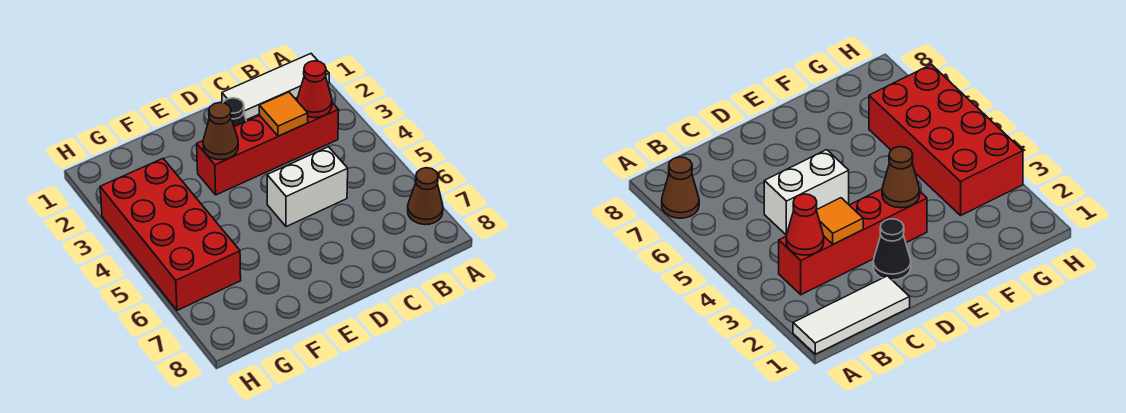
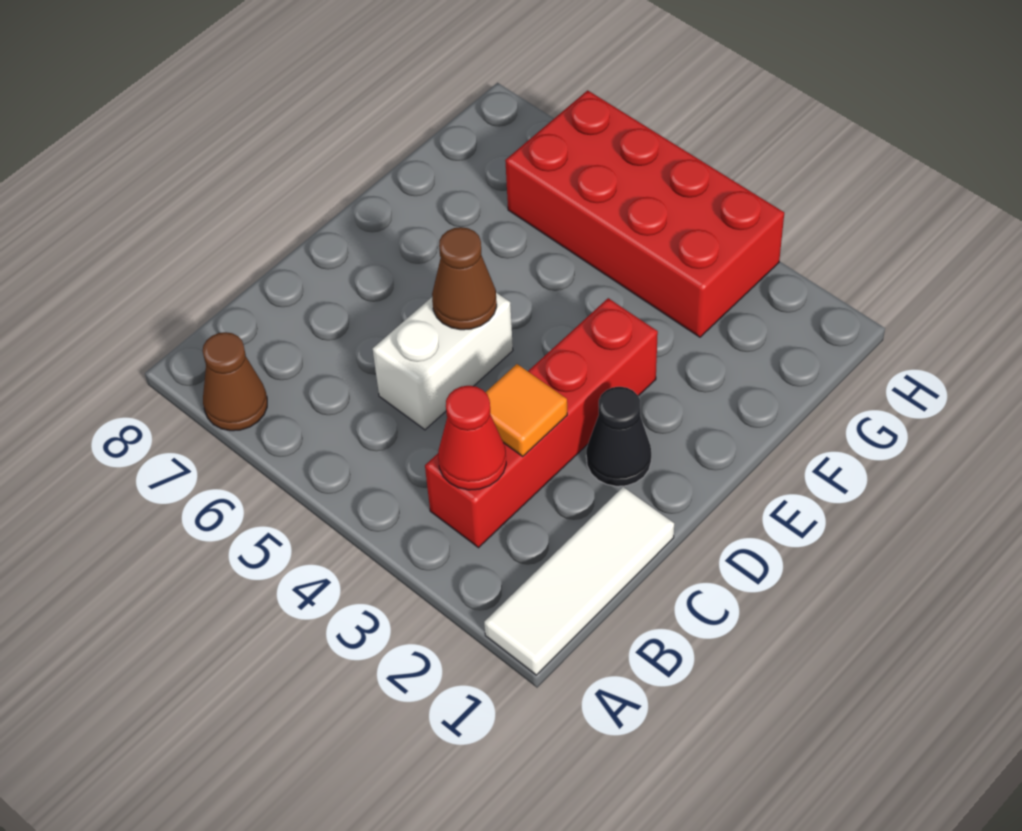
brown 1x1 cone [203,103,238,160] -> brown 1x1 cone moved to [432,227,497,330]

